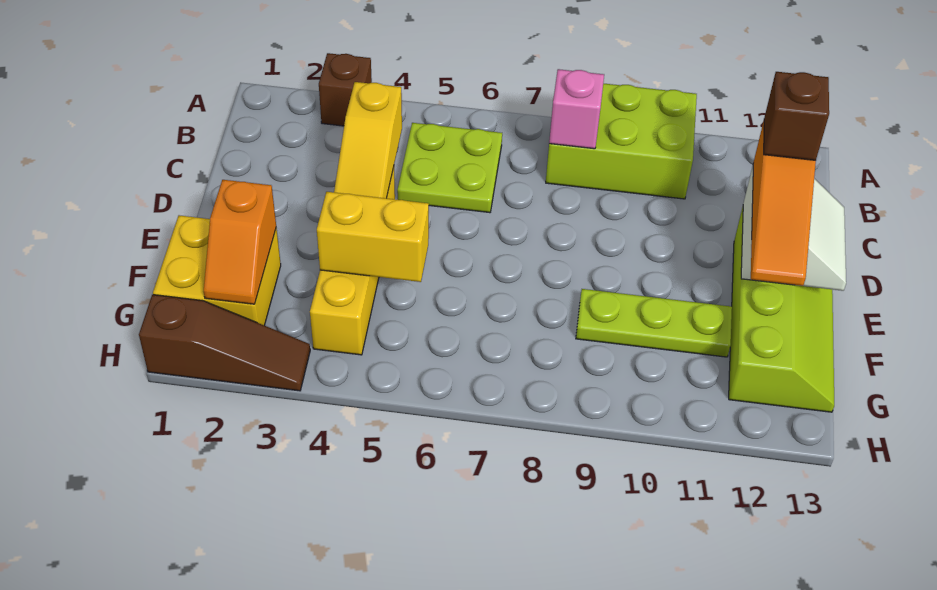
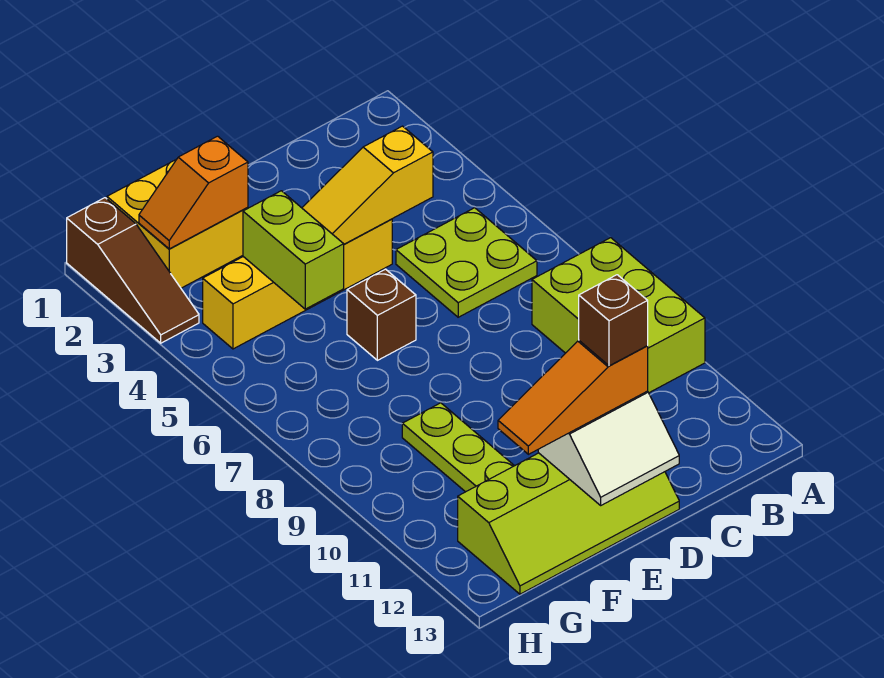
brown 1x1 brick [319,53,372,126] -> brown 1x1 brick moved to [347,269,416,360]
pink 1x1 brick [549,69,604,149] -> none
yellow 1x2 brick [317,192,429,282] -> lime 1x2 brick [243,191,344,309]

